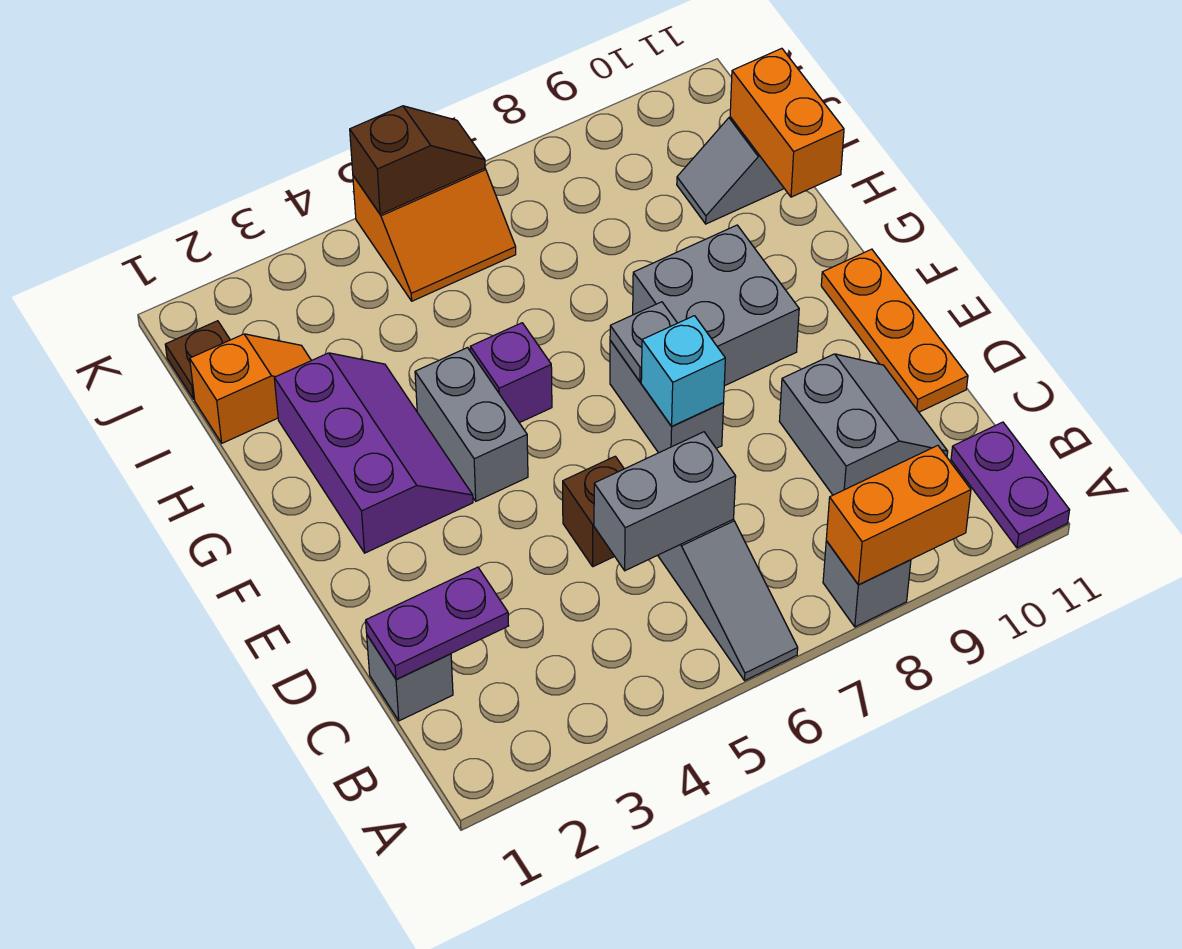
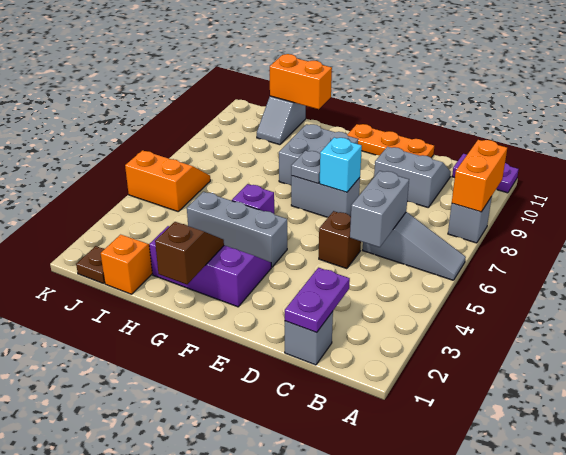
grey 1x2 brick [415,348,528,501] -> grey 1x3 brick [187,192,287,267]
orange 2x2 slope [353,168,516,301] -> orange 2x2 slope turned to [125,150,210,211]
brown 1x2 slope [350,106,485,214] -> brown 1x2 slope moved to [155,222,224,284]

